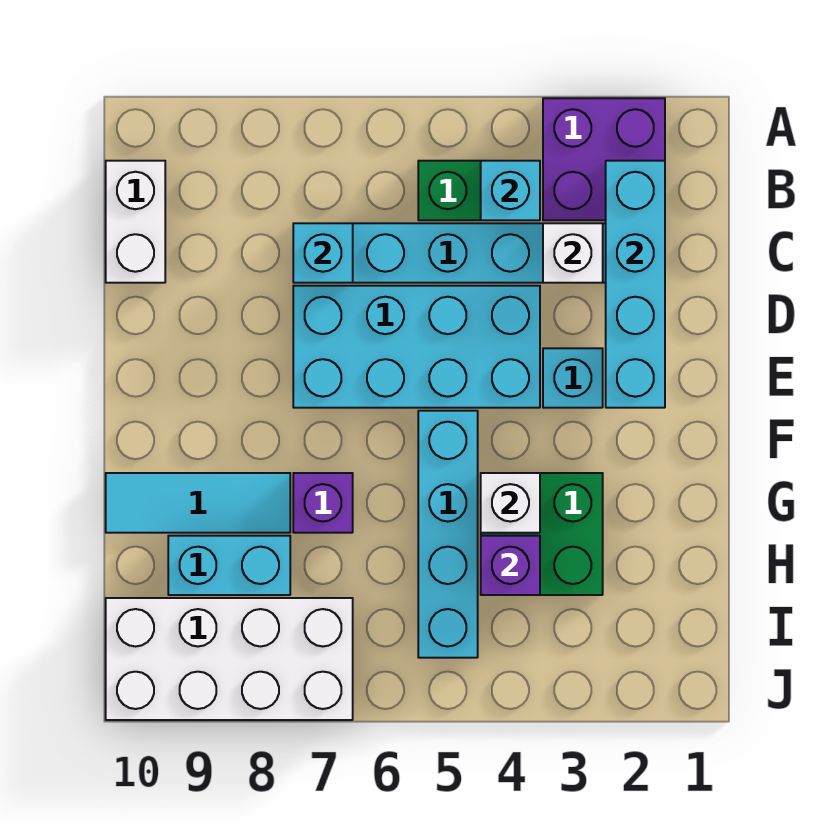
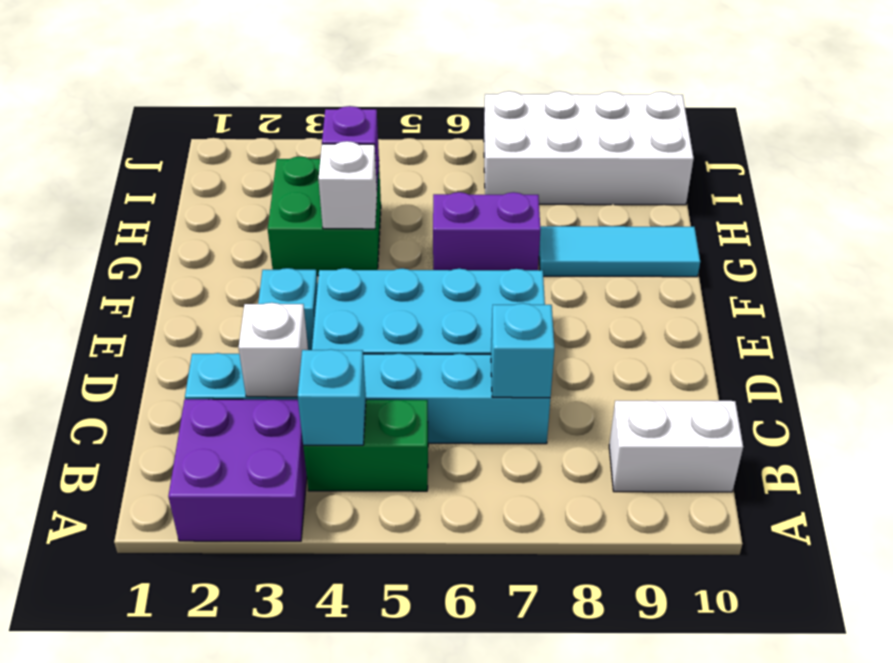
cyan 1x4 brick [606,161,665,408] -> none
white 1x2 brick [106,161,165,283] -> white 1x2 brick turned to [609,400,743,492]
cyan 1x4 brick [418,411,478,658] -> none
purple 1x1 brick [293,473,353,533] -> purple 1x2 brick [433,192,541,270]
cyan 1x2 brick [168,536,290,595] -> none

